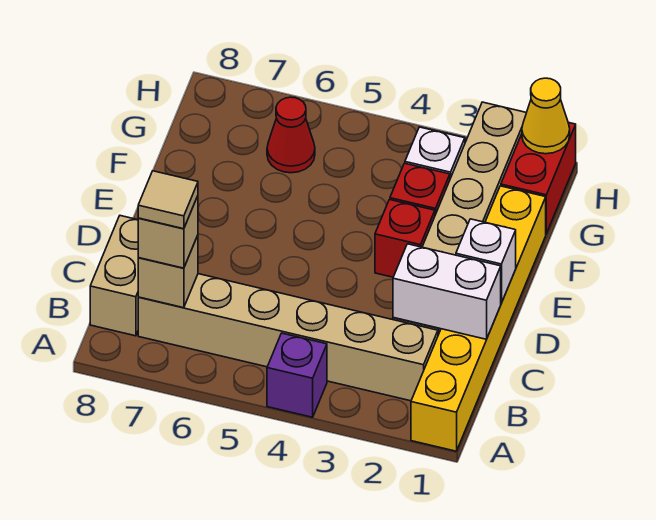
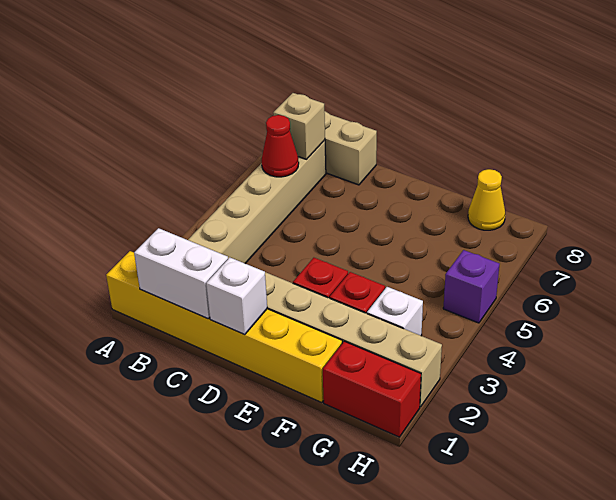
purple 1x1 brick [267,333,327,417] -> purple 1x1 brick moved to [443,250,499,323]
tan 1x1 brick [138,196,198,268] -> none
tan 1x1 tile [138,171,198,229] -> none
white 1x2 brick [393,244,501,339] -> white 1x2 brick turned to [134,228,228,319]
red 1x1 cone [267,97,315,173] -> red 1x1 cone moved to [262,115,299,177]
yellow 1x1 cone [522,78,570,154] -> yellow 1x1 cone moved to [468,169,505,230]

